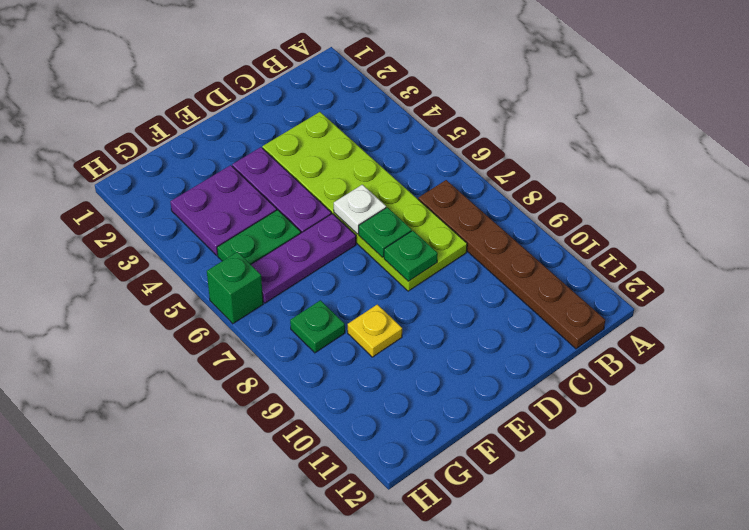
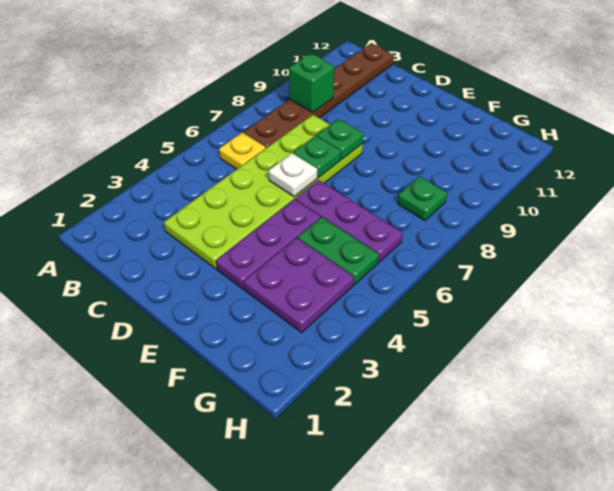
yellow 1x1 plate [348,304,402,357] -> yellow 1x1 plate moved to [219,132,266,169]
green 1x1 brick [207,252,263,324] -> green 1x1 brick moved to [289,53,334,112]

